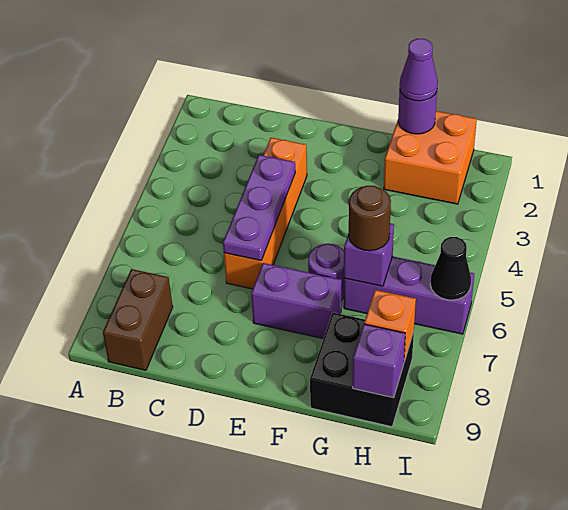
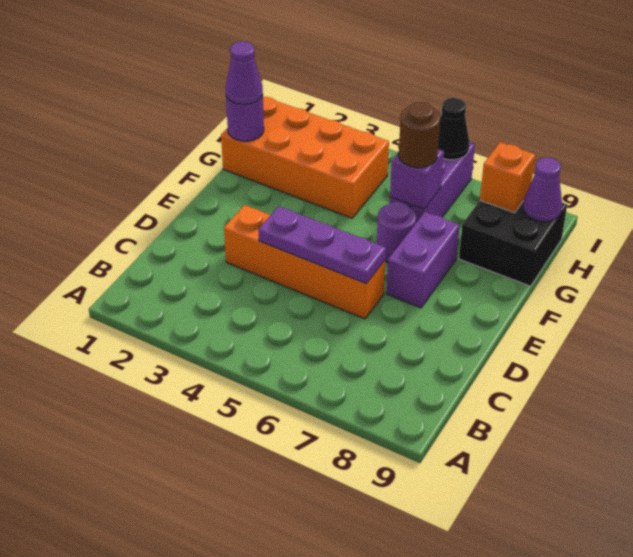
brown 1x2 brick [103,269,173,370] -> none
orange 2x2 brick [384,111,477,204] -> orange 2x4 brick [221,96,389,218]
purple 1x1 brick [353,324,405,398] -> purple 1x1 cone [523,157,562,222]

